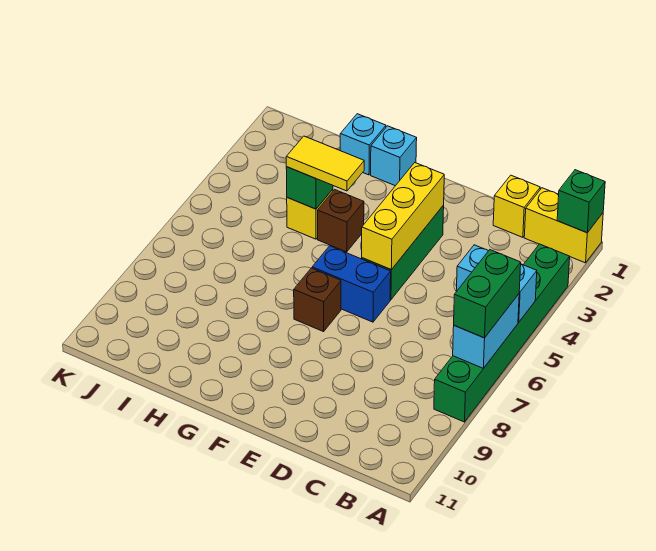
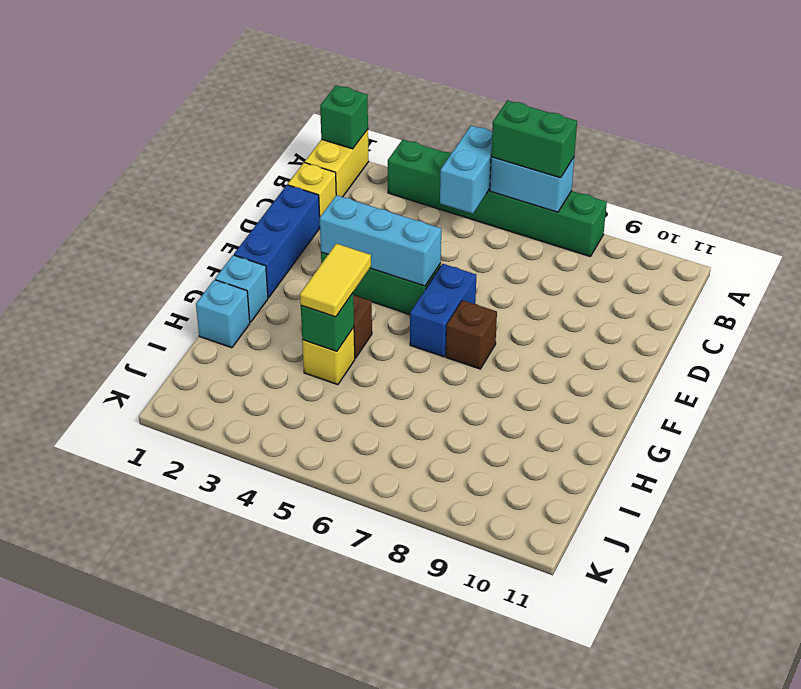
none -> blue 1x3 brick [234,185,320,298]
yellow 1x3 brick [362,163,444,270] -> cyan 1x3 brick [320,195,441,286]

